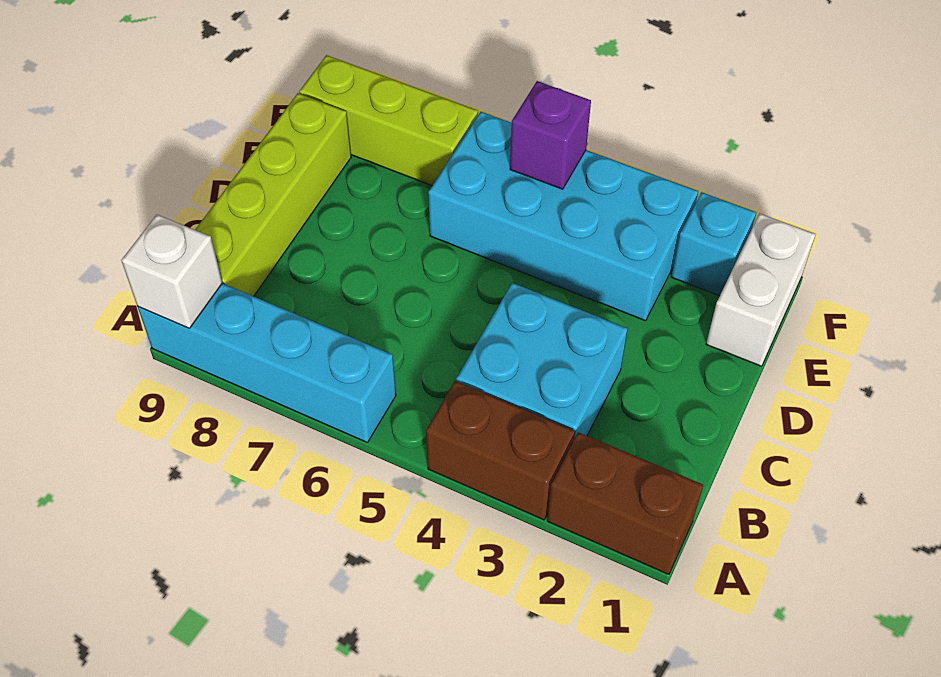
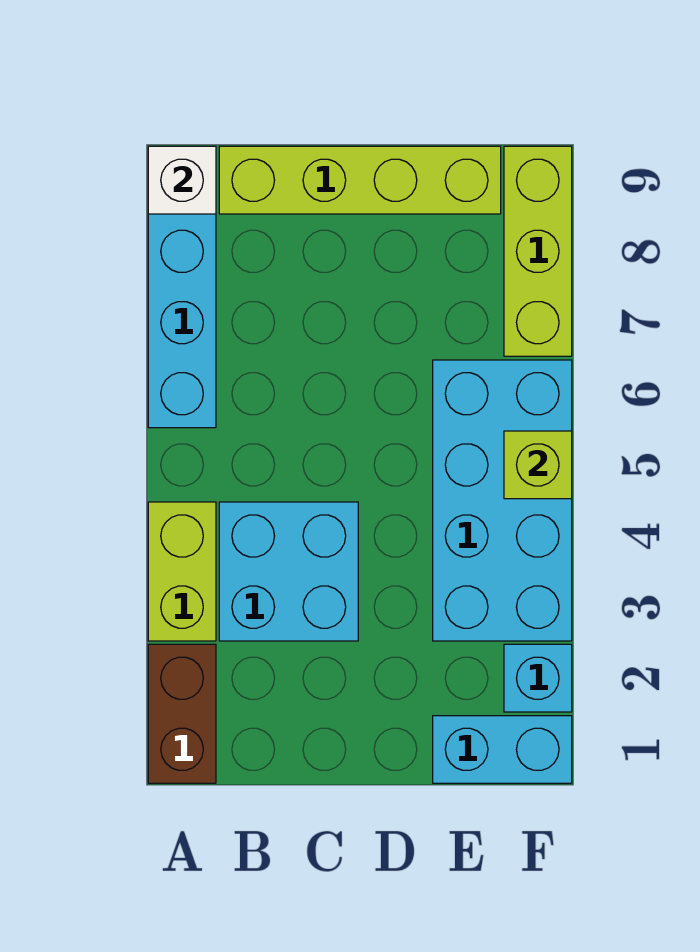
brown 1x2 brick [426,381,575,520] -> lime 1x2 brick [148,502,216,641]
white 1x2 brick [706,213,816,366] -> cyan 1x2 brick [433,716,572,783]
purple 1x1 brick [510,81,591,189] -> lime 1x1 brick [504,431,572,499]

